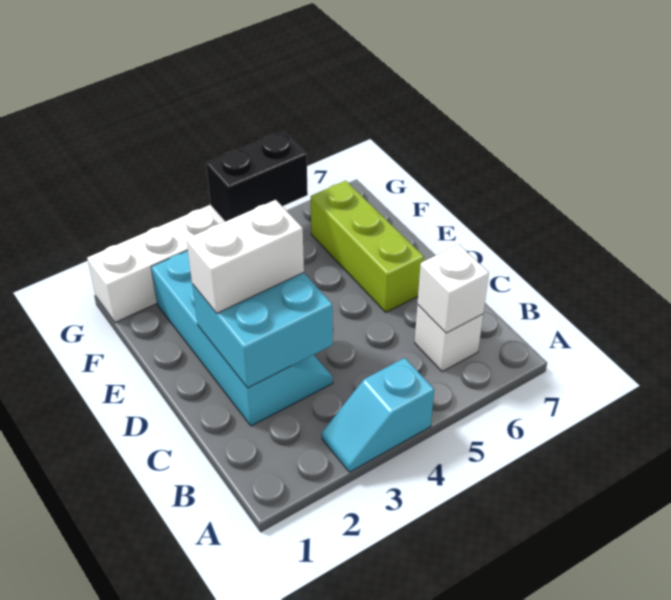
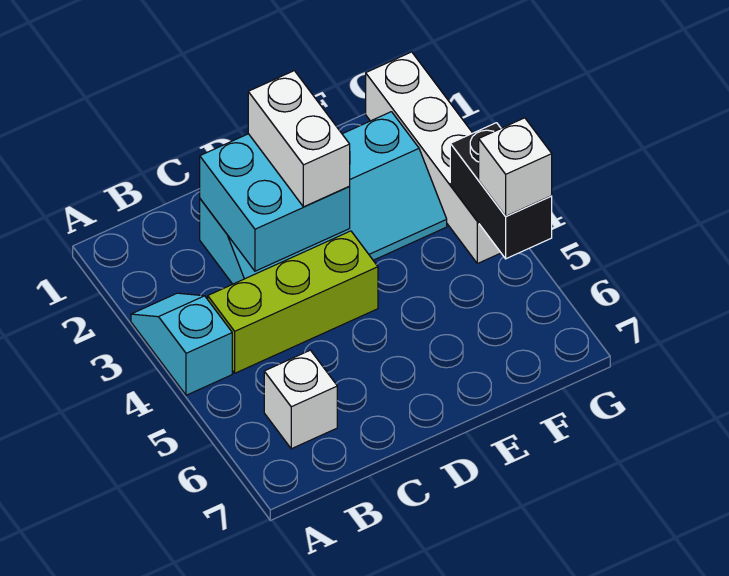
white 1x1 brick [418,244,489,333] -> white 1x1 brick moved to [479,118,552,216]
lime 1x3 brick [311,181,424,312] -> lime 1x3 brick moved to [208,231,378,373]

